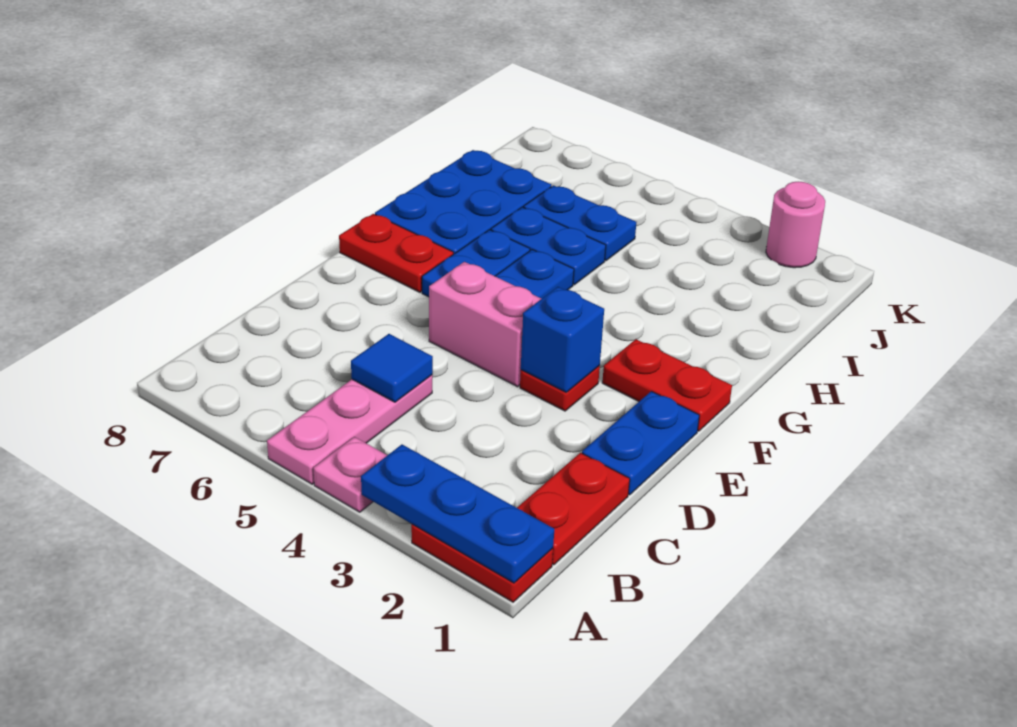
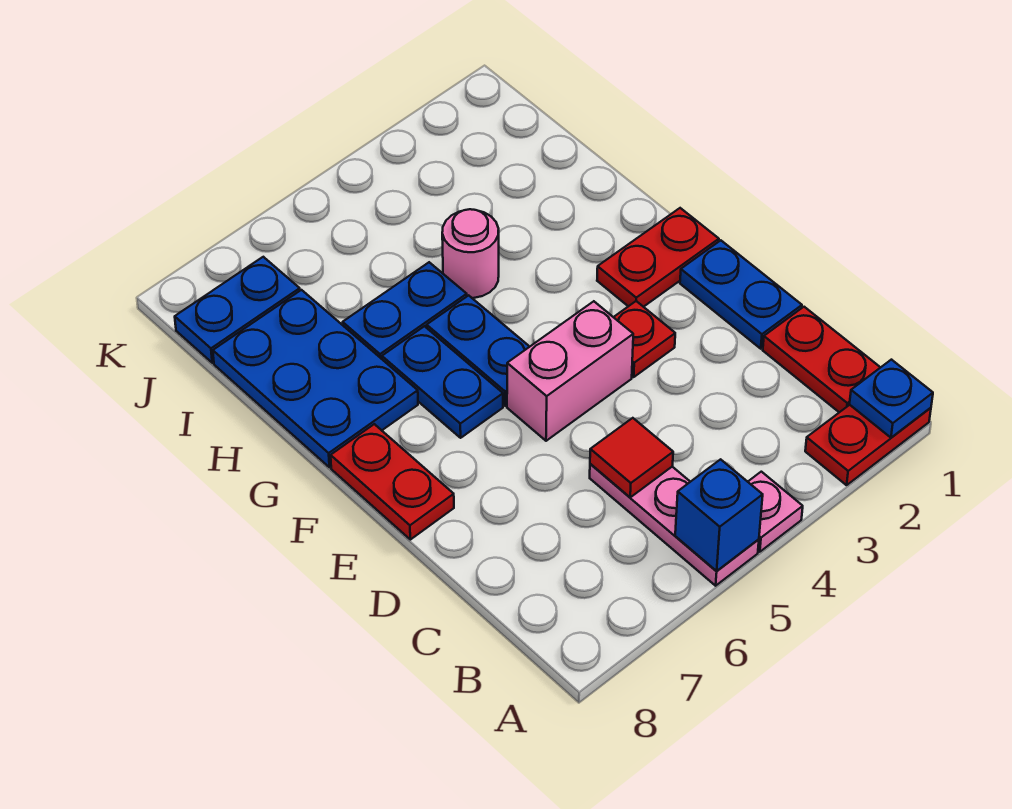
blue 1x3 plate [361,445,554,583] -> blue 1x1 plate [850,360,933,438]
blue 1x1 tile [351,334,433,402] -> red 1x1 tile [590,418,673,497]
blue 1x1 brick [521,287,604,392] -> blue 1x1 brick moved to [675,459,763,571]
red 1x2 plate [339,214,454,292] -> red 1x2 plate turned to [331,424,454,540]
blue 1x2 plate [524,185,636,261] -> blue 1x2 plate moved to [175,257,300,363]
pink 1x1 round brick [766,182,825,268] -> pink 1x1 round brick moved to [442,209,499,298]

